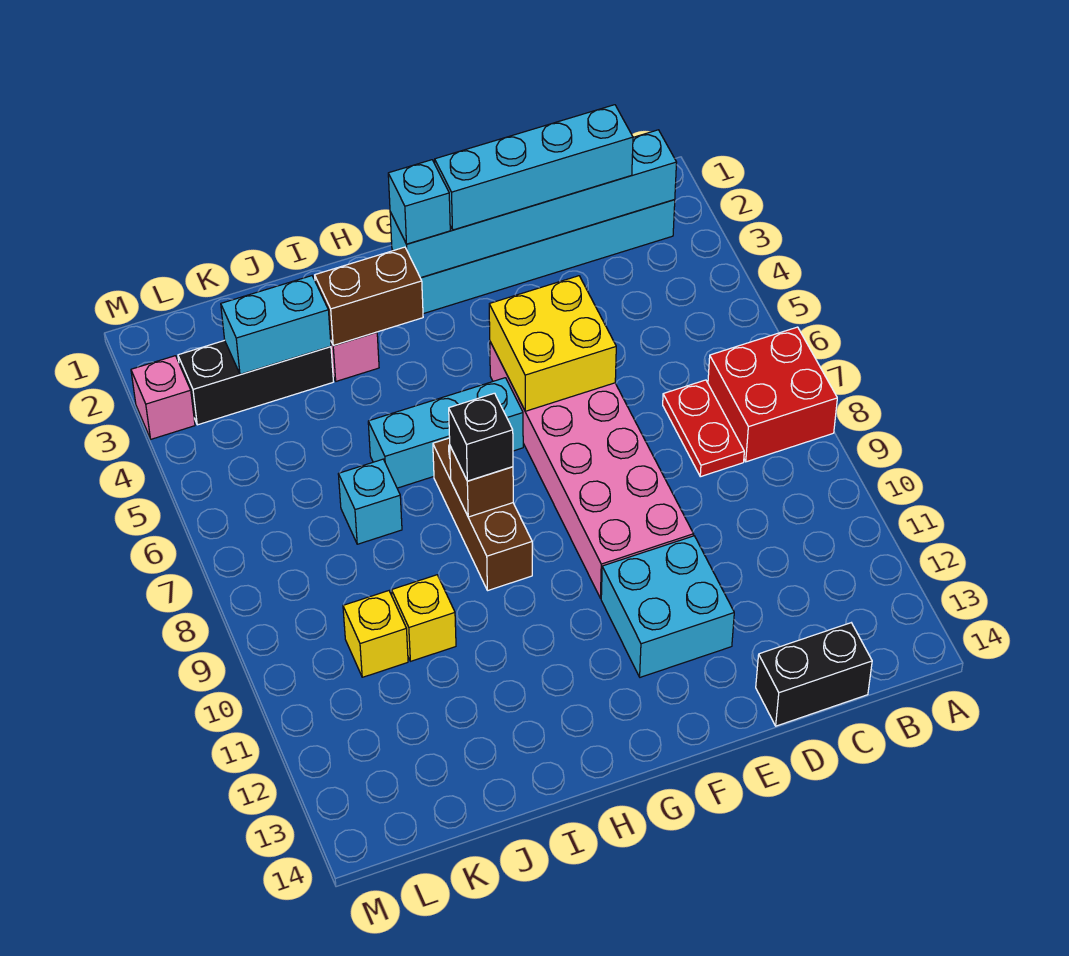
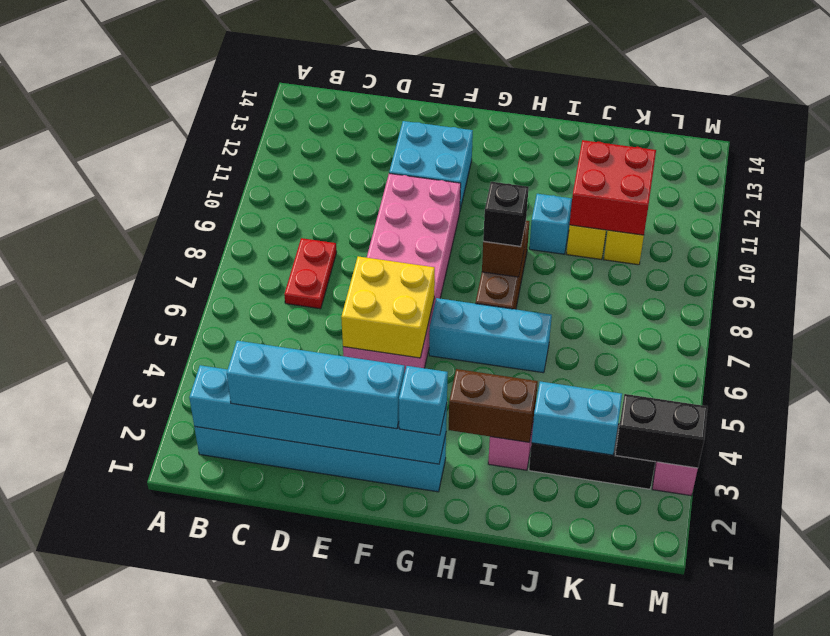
red 2x2 brick [708,327,837,462] -> red 2x2 brick moved to [570,140,656,235]
black 1x2 brick [756,623,872,726] -> black 1x2 brick moved to [615,394,708,468]
cyan 1x1 brick [338,459,402,544] -> cyan 1x1 brick moved to [529,194,572,254]

